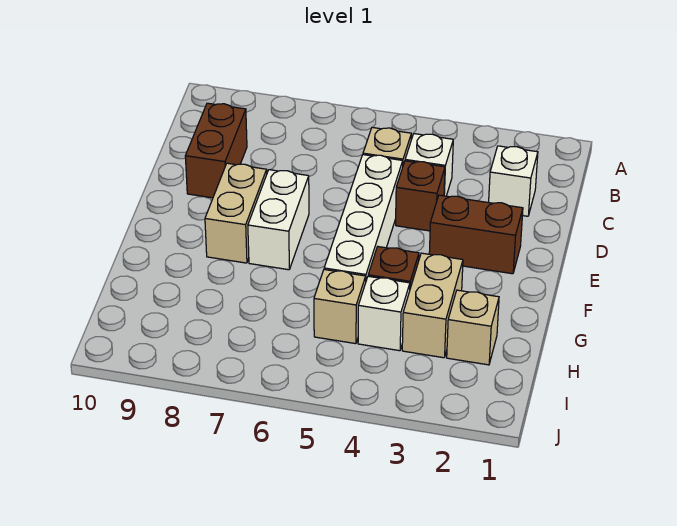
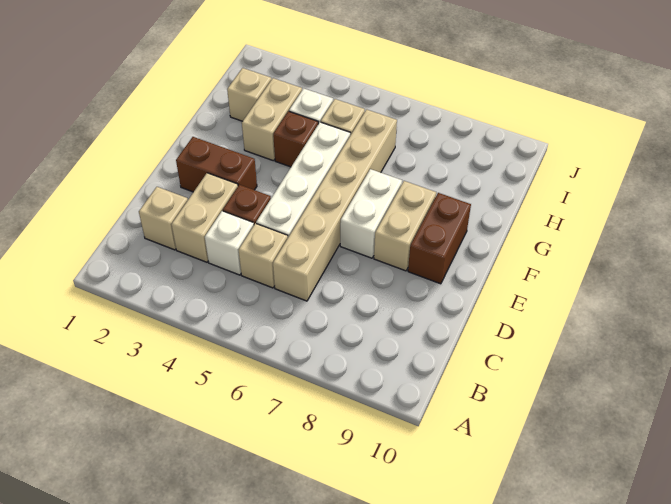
white 1x1 brick [489,146,538,216] -> tan 1x1 brick [139,187,188,250]
none -> tan 1x2 brick [171,173,238,262]
none -> tan 1x6 brick [273,110,397,301]
brown 1x2 brick [185,103,247,198] -> brown 1x2 brick moved to [408,193,471,284]

